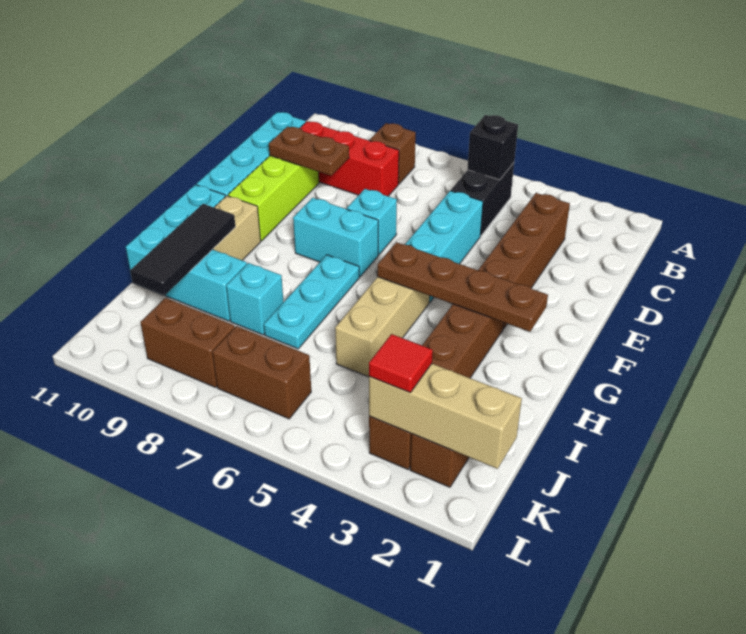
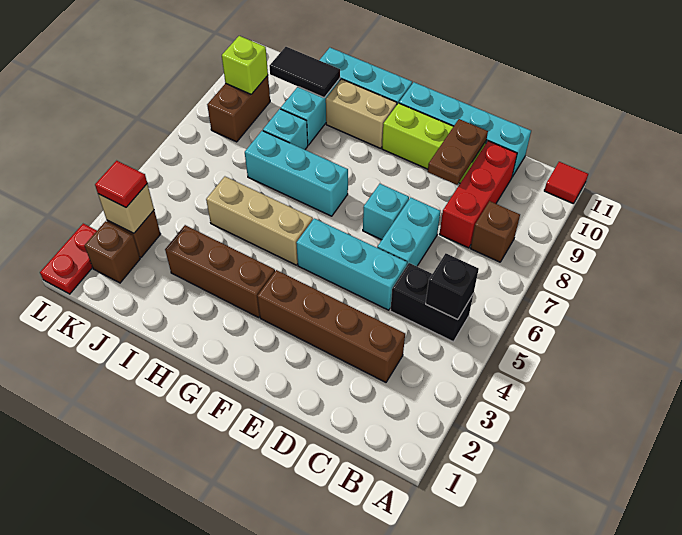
none -> red 1x1 tile [544,162,588,204]
cyan 1x2 brick [293,198,378,277] -> cyan 1x2 brick moved to [377,198,440,266]
brown 1x4 plate [377,242,548,332] -> none
cyan 1x3 plate [264,255,359,349] -> cyan 1x3 brick [245,131,348,216]
black 1x3 tile [130,204,236,295] -> black 1x2 tile [269,47,340,98]
tan 1x3 brick [369,364,522,469] -> tan 1x1 brick [98,184,154,233]
brown 1x2 brick [212,326,311,419] -> none
none -> lime 1x1 brick [222,36,268,94]
none -> red 1x2 plate [40,224,97,294]

